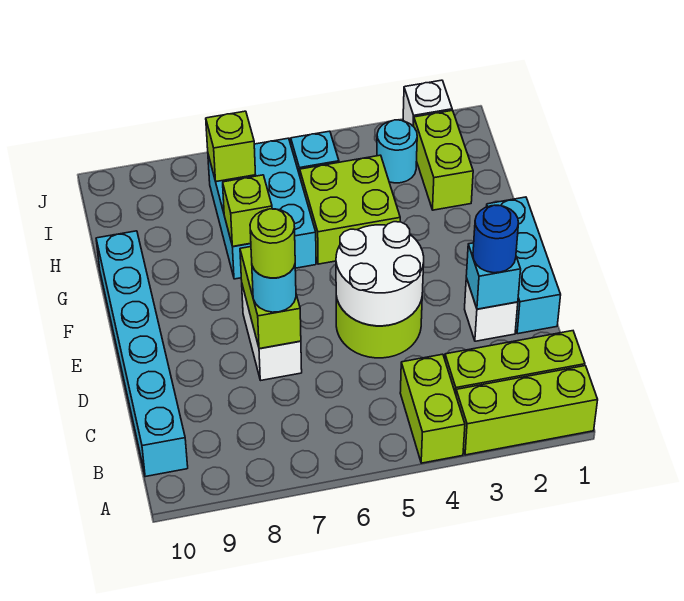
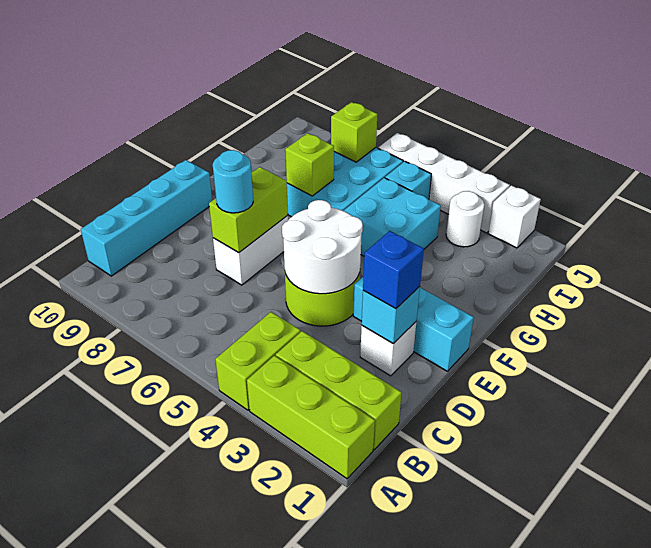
cyan 1x6 brick [96,231,188,477] -> cyan 1x4 brick [81,160,212,276]
cyan 1x3 brick [486,197,561,334] -> cyan 1x3 brick turned to [353,277,474,371]
blue 1x1 round brick [473,205,519,273] -> blue 1x1 brick [363,231,424,309]
lime 1x1 round brick [250,209,295,278] -> none
lime 2x2 brick [300,155,400,264] -> cyan 2x2 brick [343,178,441,256]
lime 1x2 brick [413,110,473,210] -> none
cyan 1x1 round brick [377,120,417,183] -> white 1x1 round brick [446,191,484,247]
none -> white 1x4 brick [378,133,510,233]

